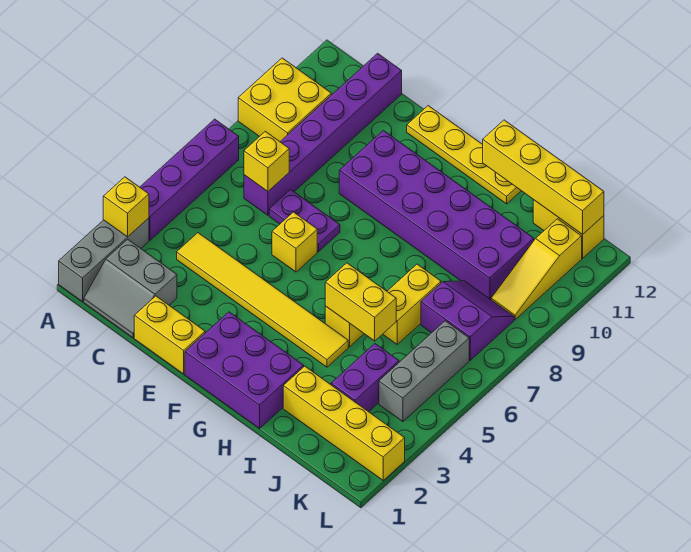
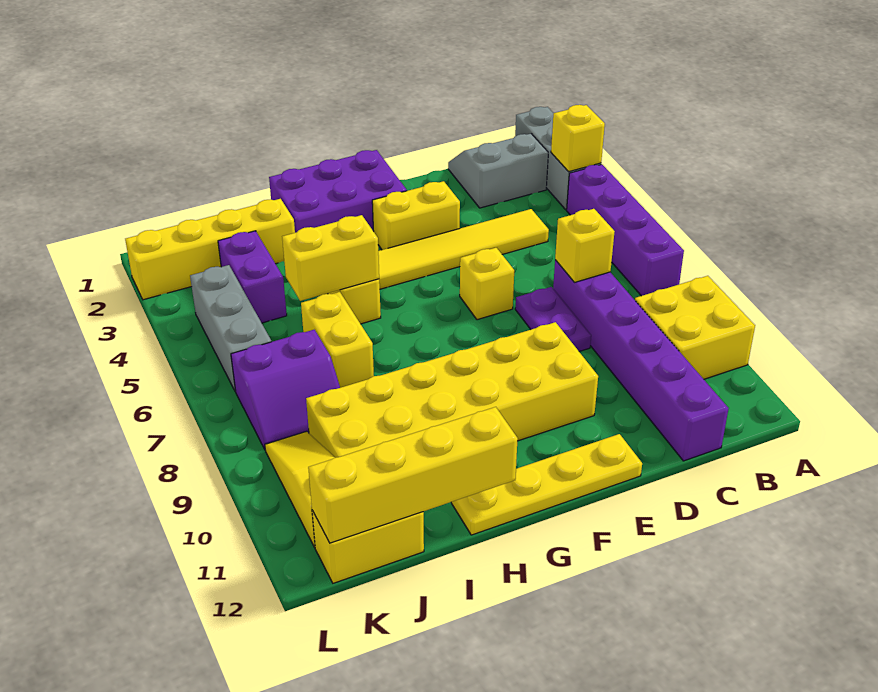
yellow 1x2 brick [134,296,205,374] -> yellow 1x2 brick moved to [372,181,460,250]
purple 1x2 plate [269,190,340,252] -> purple 1x2 plate turned to [515,287,591,351]
purple 2x6 brick [339,130,534,299] -> yellow 2x6 brick [306,322,598,458]

